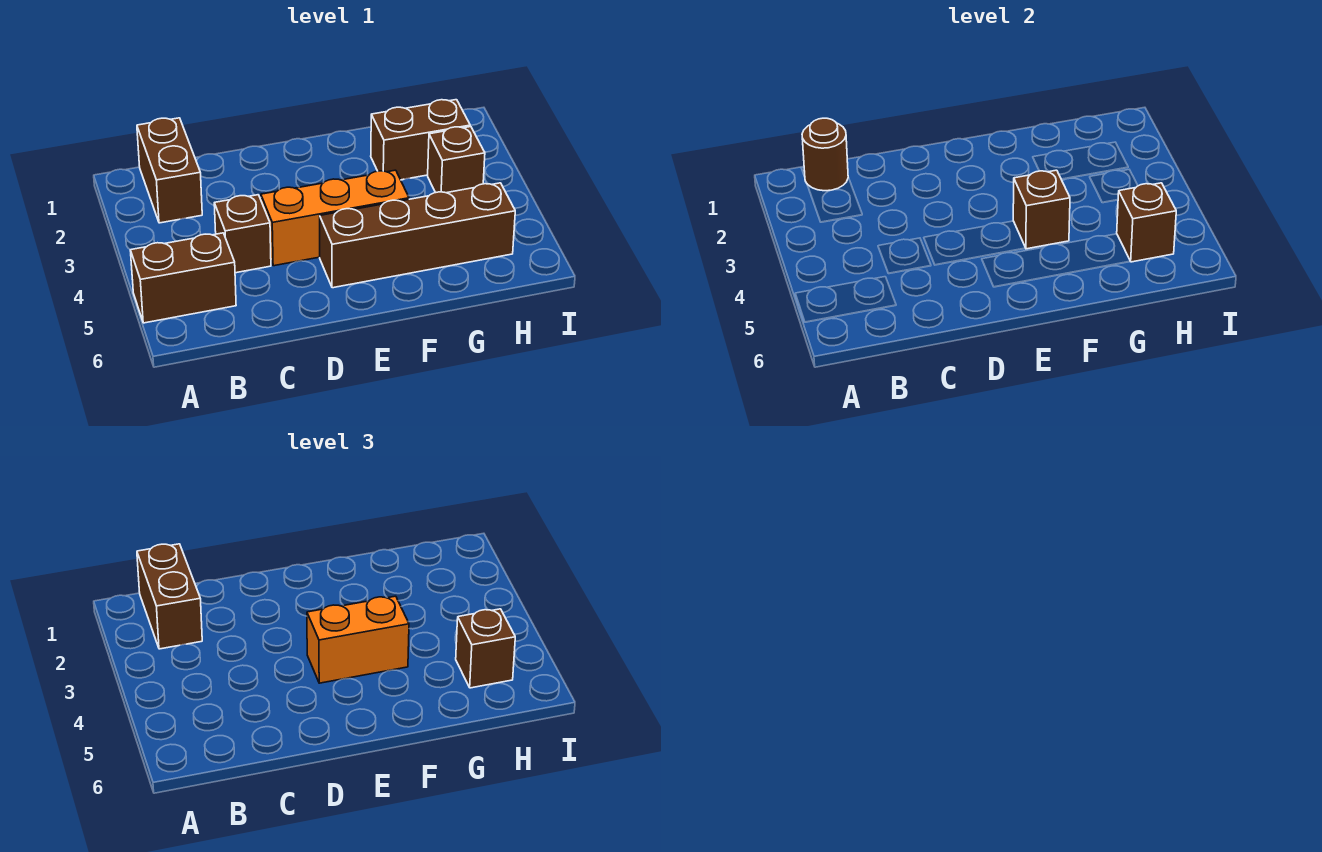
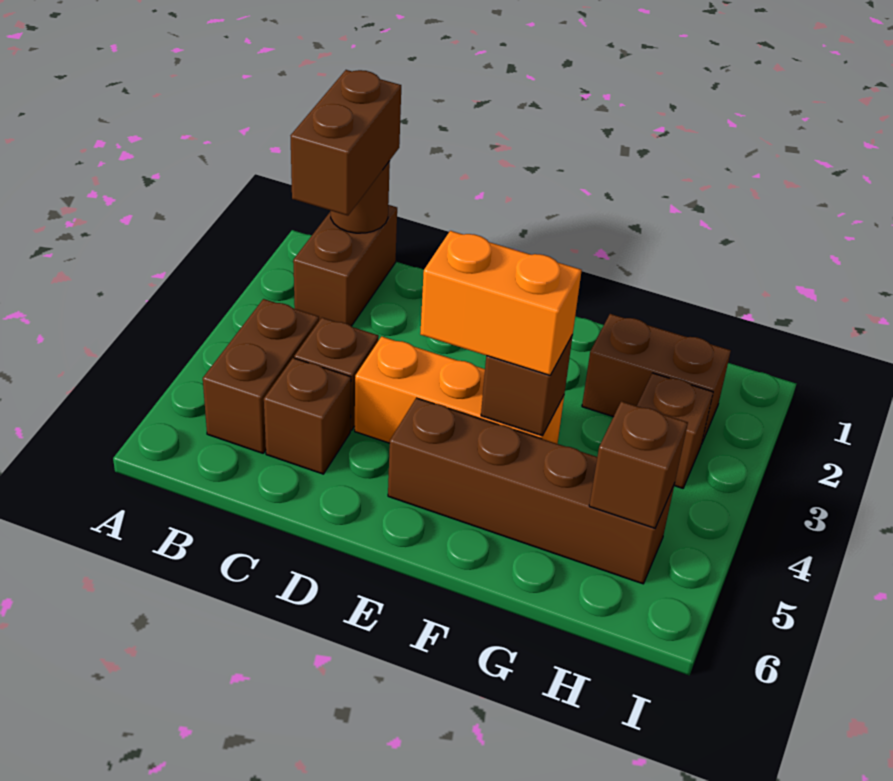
brown 1x2 brick [130,233,236,323] -> brown 1x2 brick turned to [203,299,319,453]
brown 1x1 brick [456,609,515,688] -> brown 1x1 brick moved to [264,358,351,474]

